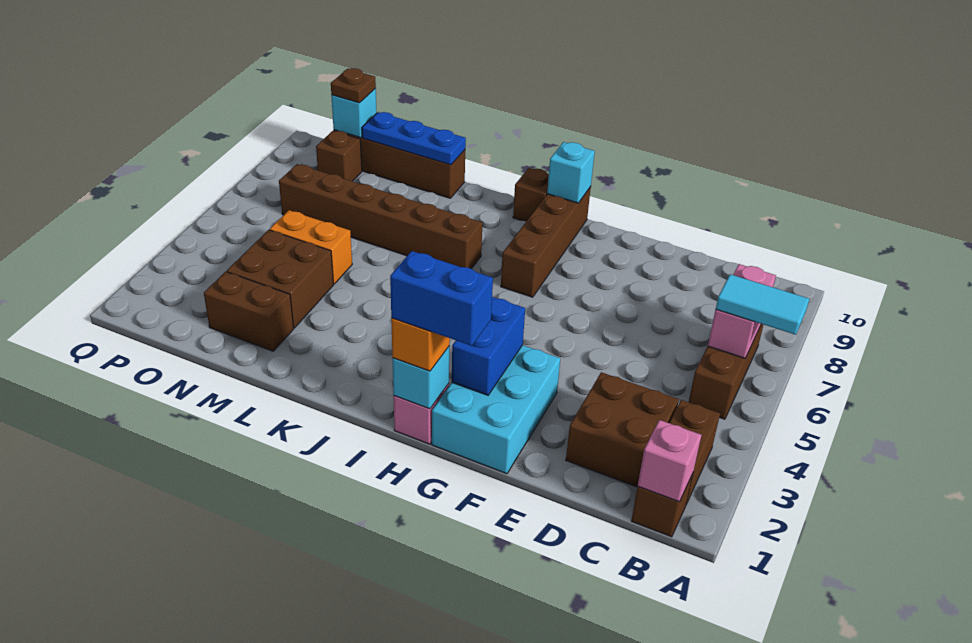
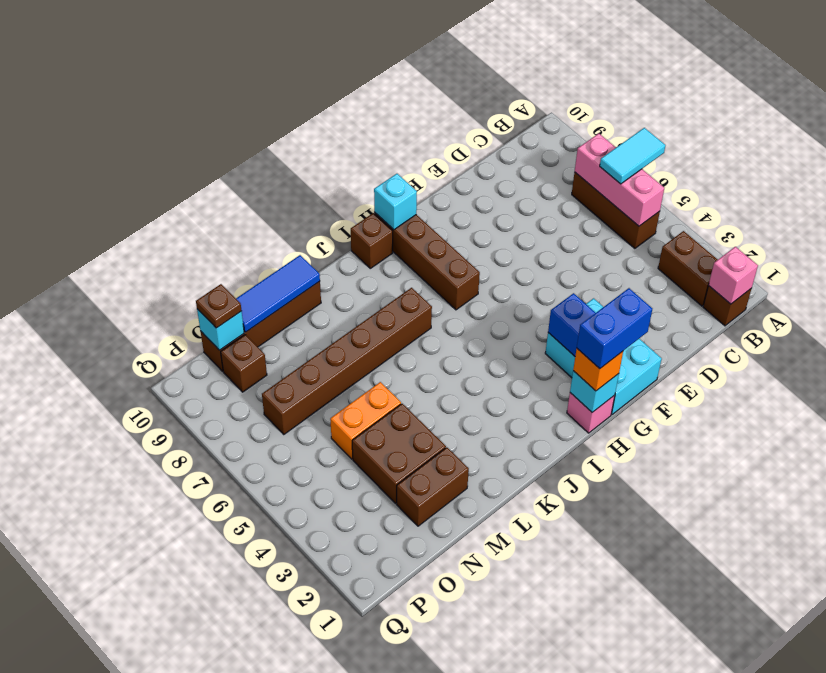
pink 1x2 brick [708,264,776,358] -> pink 1x3 brick [575,134,664,226]
brown 2x2 brick [566,372,679,487] -> none
blue 1x3 plate [362,112,466,165] -> blue 1x3 tile [236,255,320,332]

